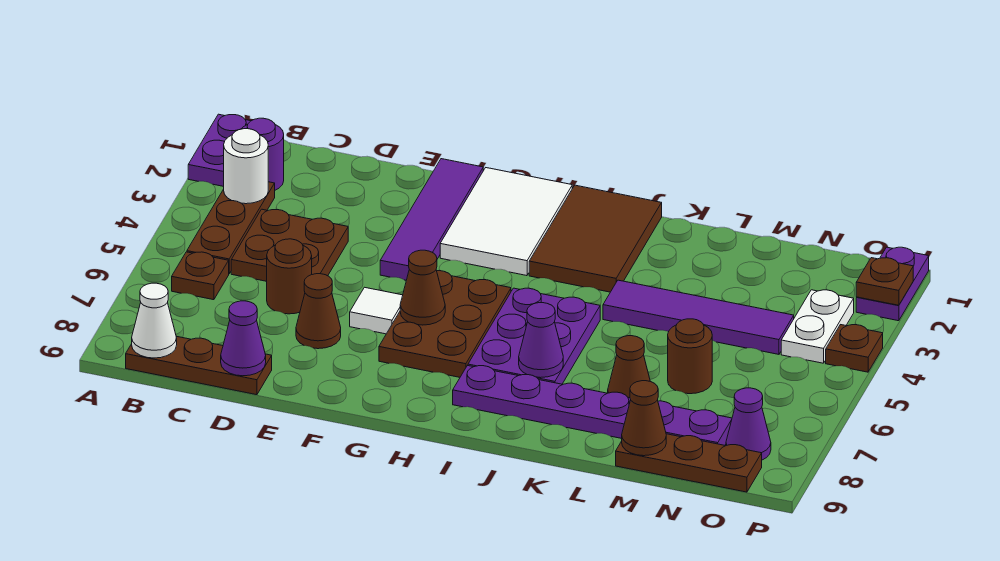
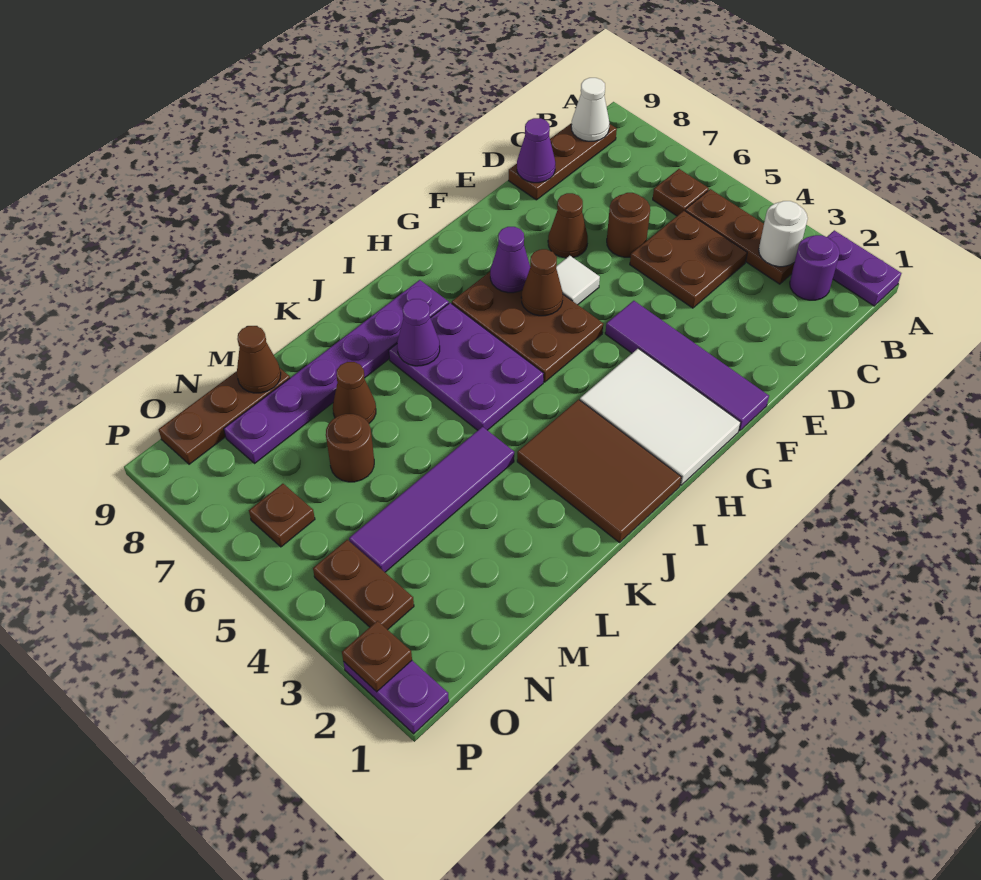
white 1x2 plate [781,290,854,363] -> brown 1x2 plate [313,540,414,630]
purple 1x1 cone [726,388,771,460] -> purple 1x1 cone moved to [490,227,530,293]
brown 1x1 plate [826,325,883,372] -> brown 1x1 plate moved to [249,484,315,547]

